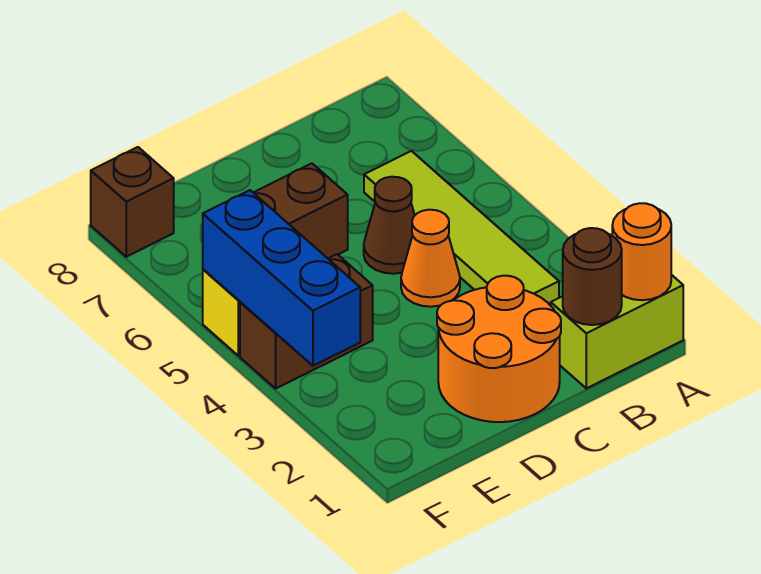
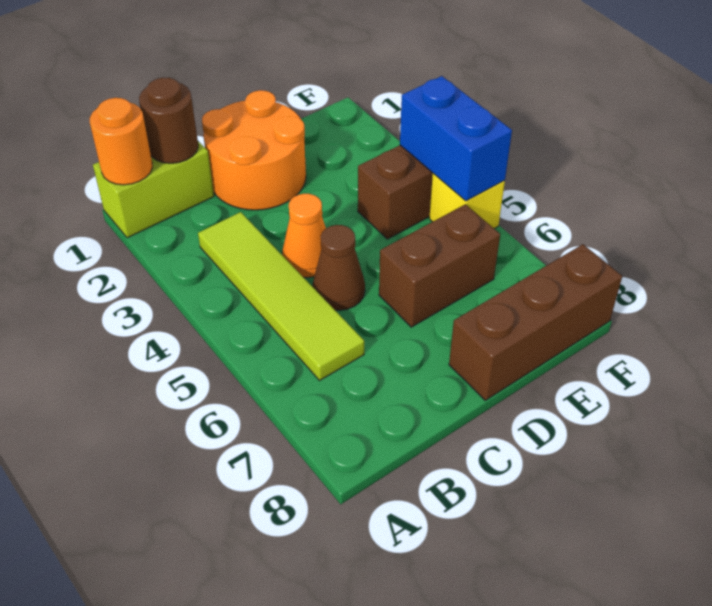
blue 1x3 brick [203,190,360,366] -> blue 1x2 brick [400,76,512,201]
brown 1x1 brick [91,147,174,257] -> brown 1x3 brick [449,244,622,400]

